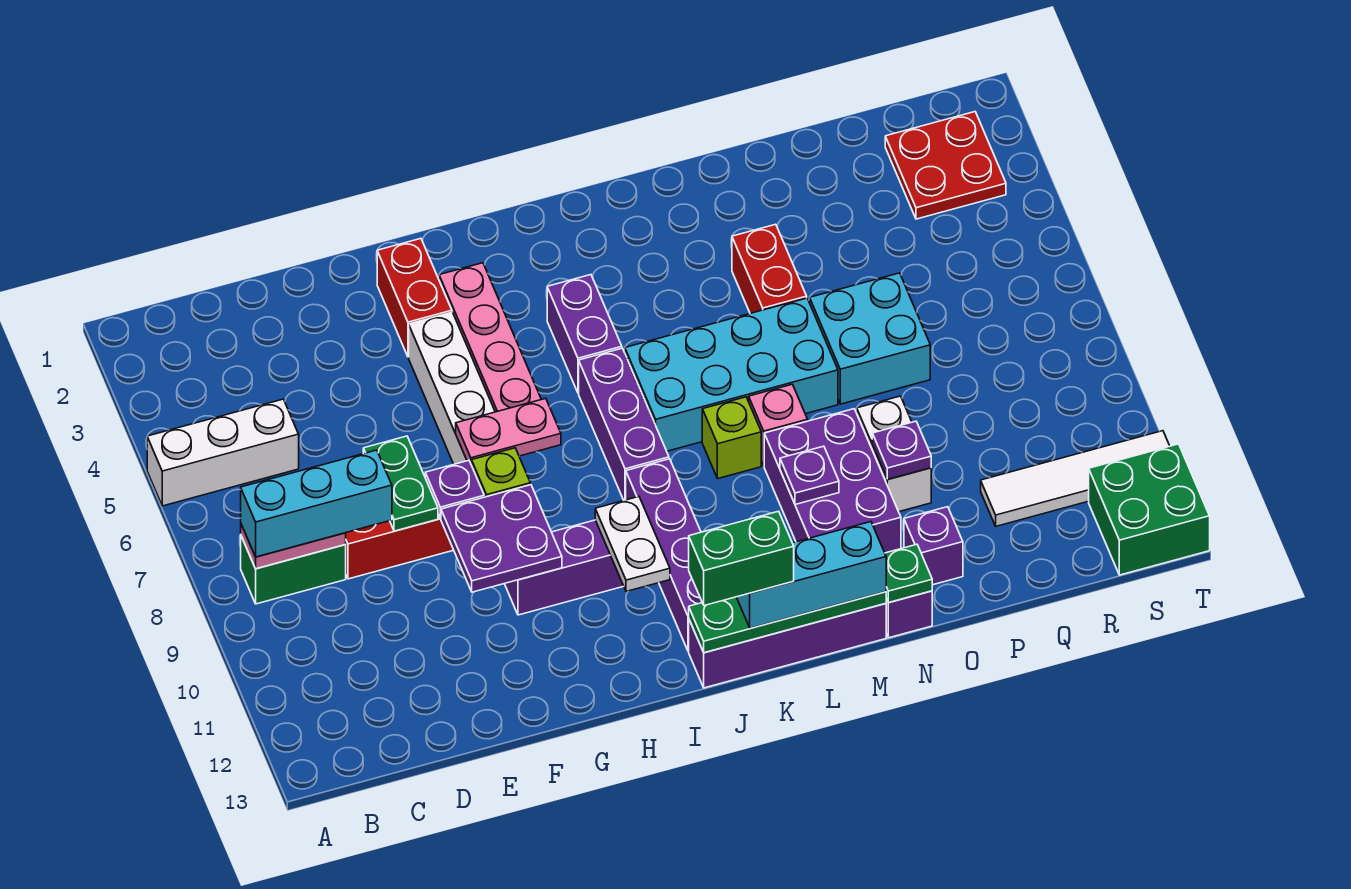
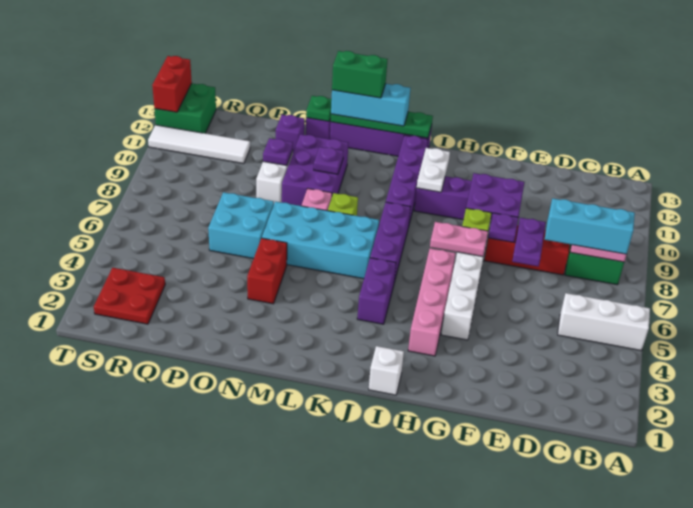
green 1x2 plate [363,436,438,531] -> purple 1x2 plate [512,218,546,266]
red 1x2 brick [377,239,452,357] -> red 1x2 brick moved to [152,56,192,112]
none -> white 1x1 brick [369,346,404,395]
green 1x2 brick [689,511,794,606] -> green 1x2 brick moved to [332,51,387,98]

